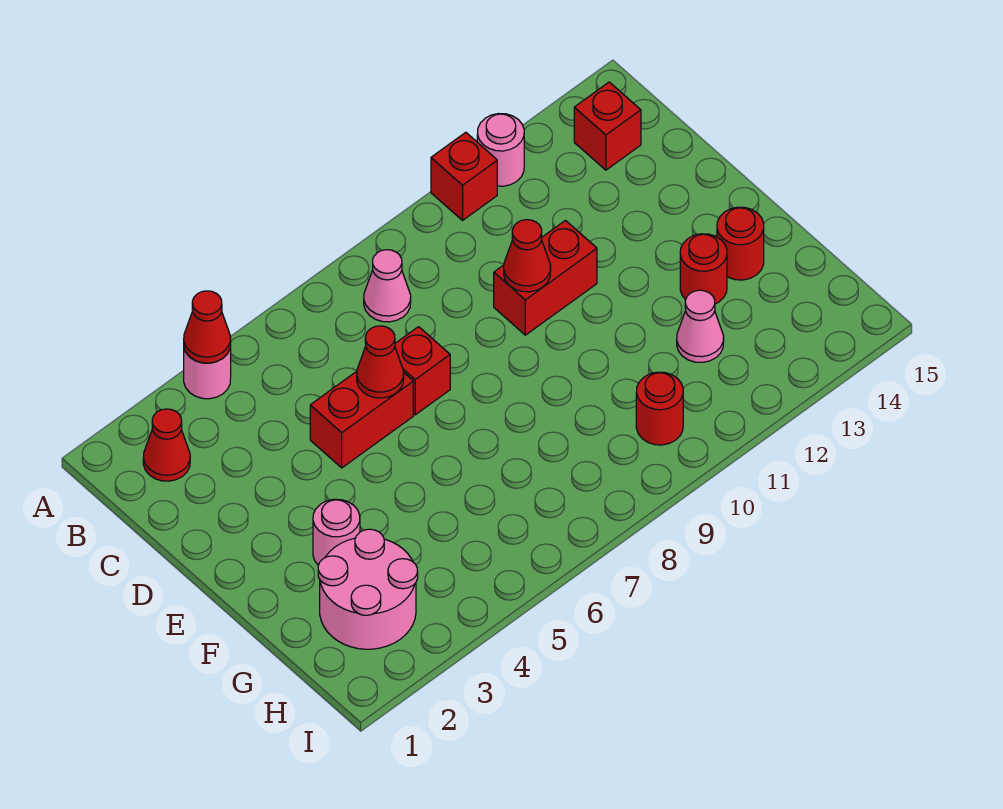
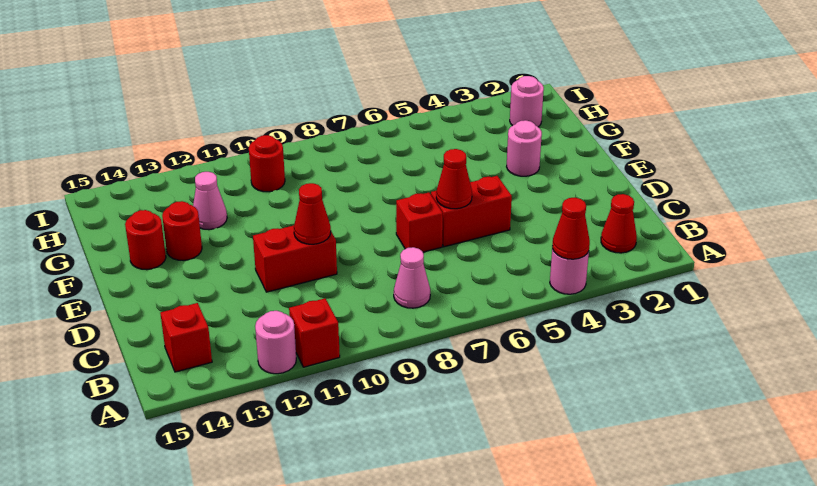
pink 2x2 round brick [318,529,418,649] -> pink 1x1 round brick [510,76,544,127]

